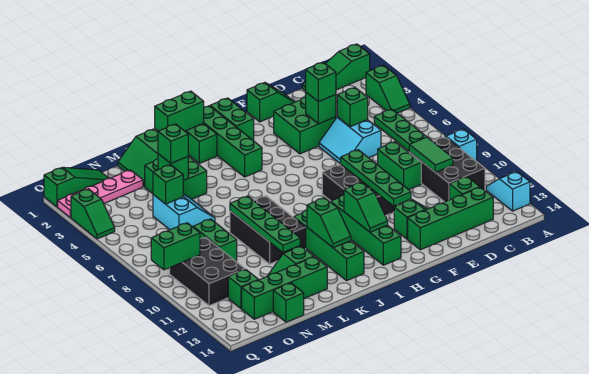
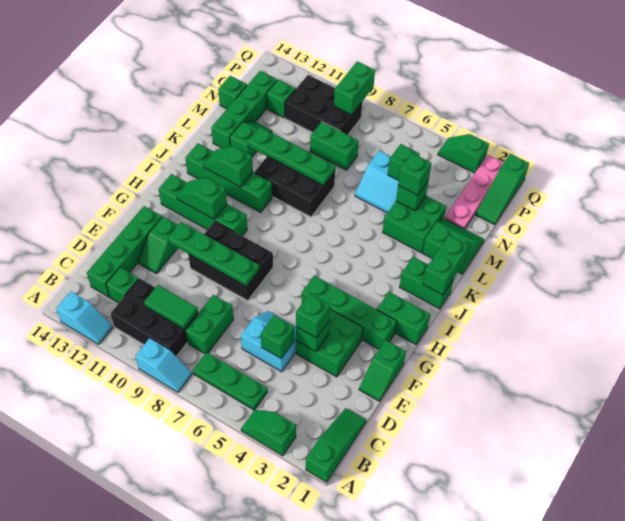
green 1x2 brick [378,142,421,190] -> green 1x2 brick turned to [185,295,234,354]
green 1x4 brick [204,106,262,177] -> green 1x4 brick moved to [302,276,397,349]

